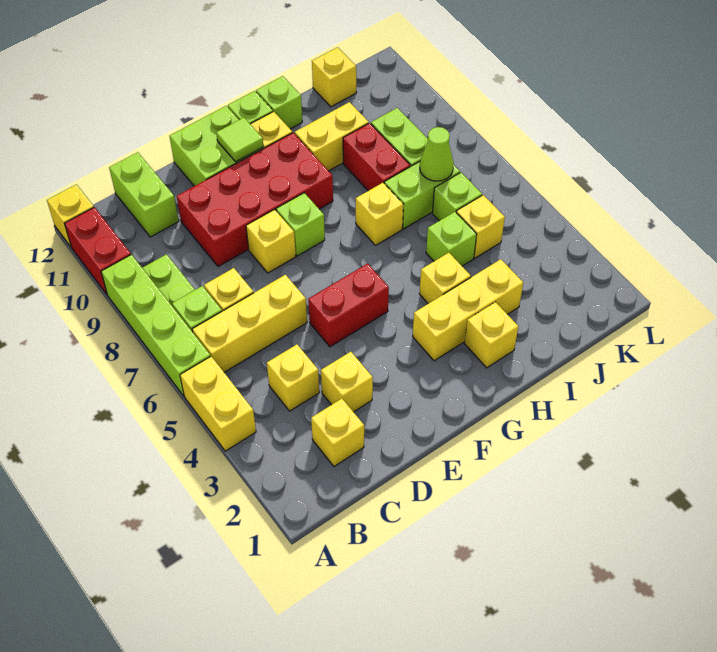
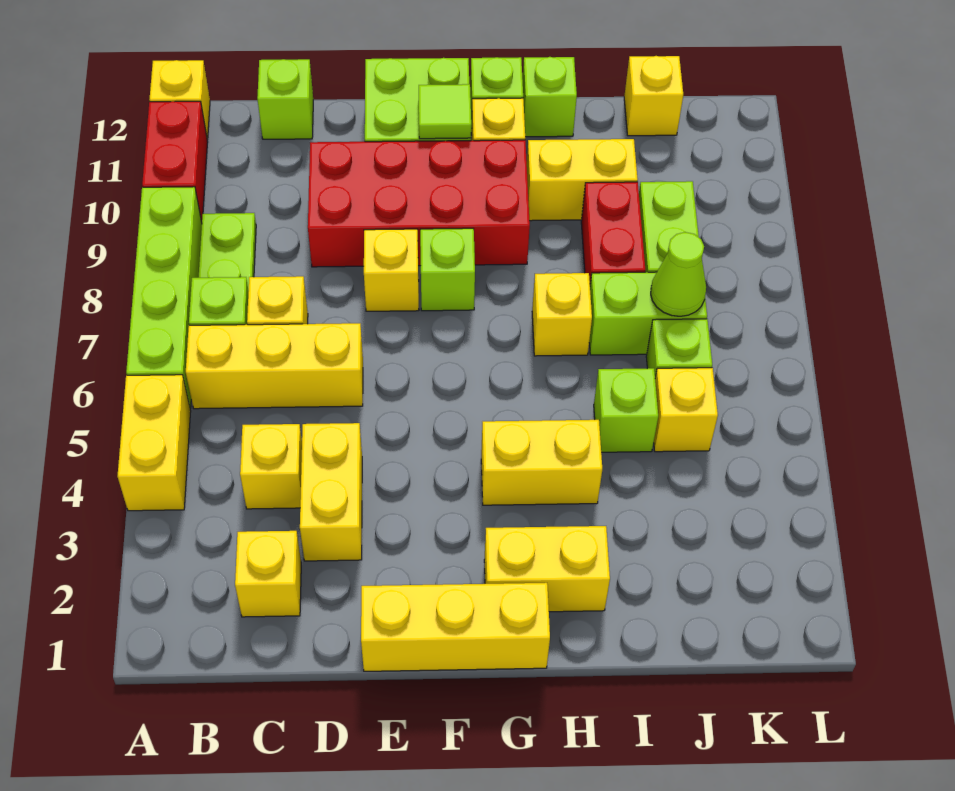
lime 1x2 brick [109,152,179,237] -> lime 1x1 brick [257,59,313,139]
yellow 1x1 brick [321,352,373,412] -> yellow 1x2 brick [300,423,362,561]
red 1x2 brick [308,264,389,347] -> none
yellow 1x3 brick [413,259,523,361] -> yellow 1x3 brick moved to [361,583,550,671]
yellow 1x1 brick [465,302,518,368] -> yellow 1x2 brick [484,526,610,612]
yellow 1x1 brick [419,253,471,304] -> yellow 1x2 brick [481,420,602,505]

